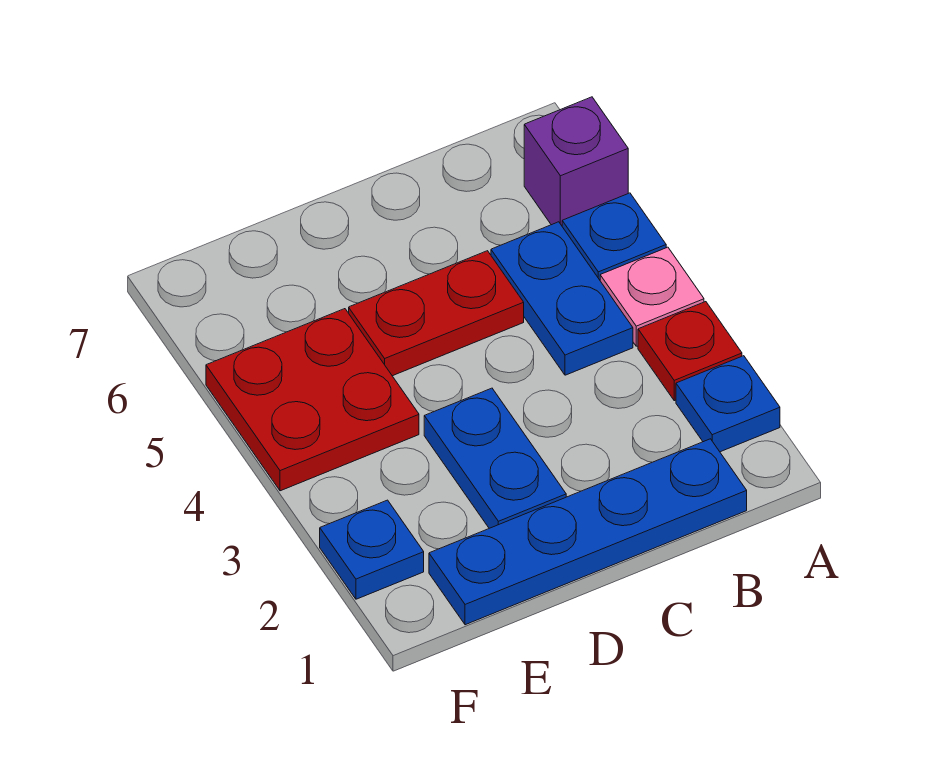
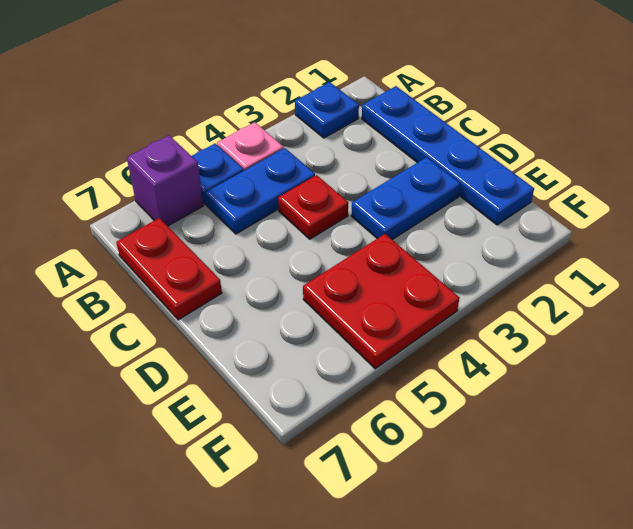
red 1x1 plate [638,302,742,401] -> red 1x1 plate moved to [278,175,348,239]
red 1x2 plate [349,251,524,376] -> red 1x2 plate moved to [116,218,222,320]
blue 1x1 plate [320,500,424,599] -> none

